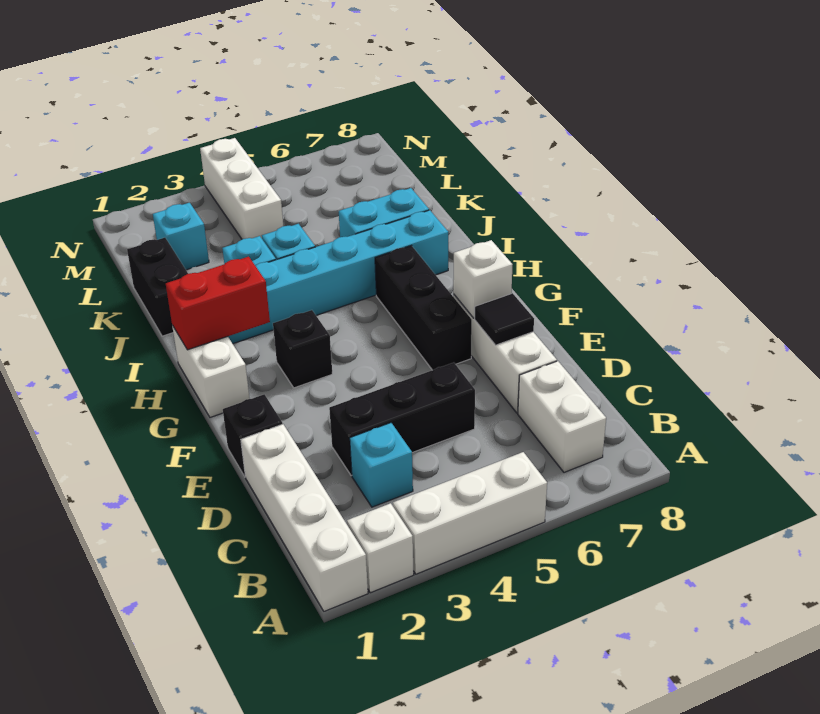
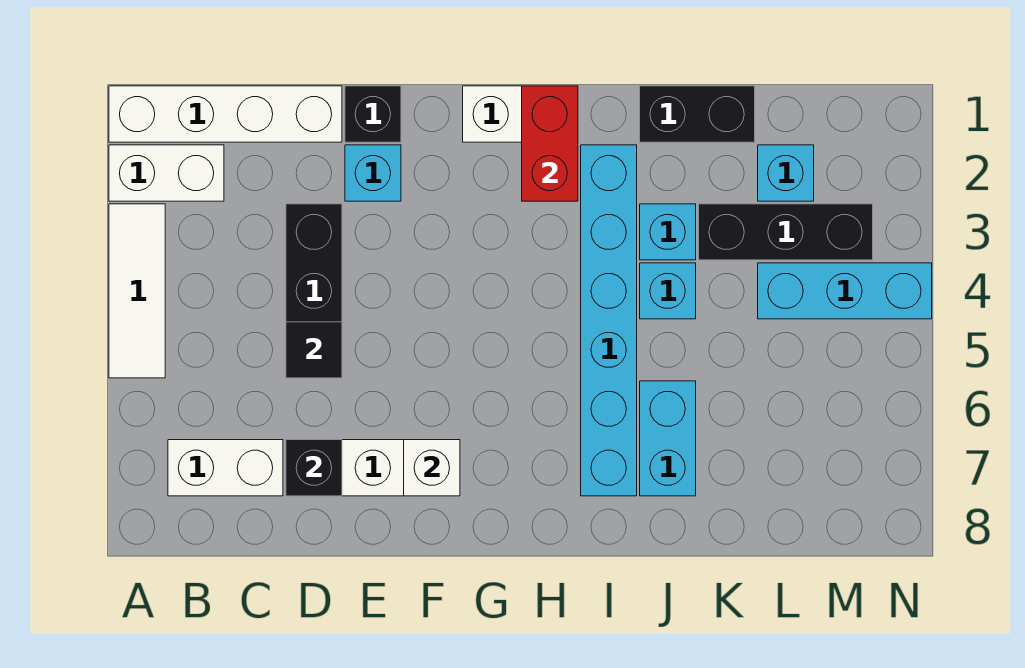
white 1x1 brick [347,503,414,593] -> white 1x2 brick [109,145,224,201]
white 1x3 brick [393,452,547,574] -> white 1x3 tile [109,204,165,378]
cyan 1x1 brick [350,423,413,507] -> cyan 1x1 brick moved to [345,145,401,201]
black 1x1 tile [475,293,534,345] -> black 1x1 tile moved to [286,322,342,378]
black 1x3 brick [375,246,472,370] -> black 1x3 brick moved to [699,204,873,260]
black 1x1 brick [273,310,332,388] -> black 1x1 brick moved to [286,440,342,496]
white 1x3 brick [200,138,283,239] -> cyan 1x3 brick [758,263,932,319]

